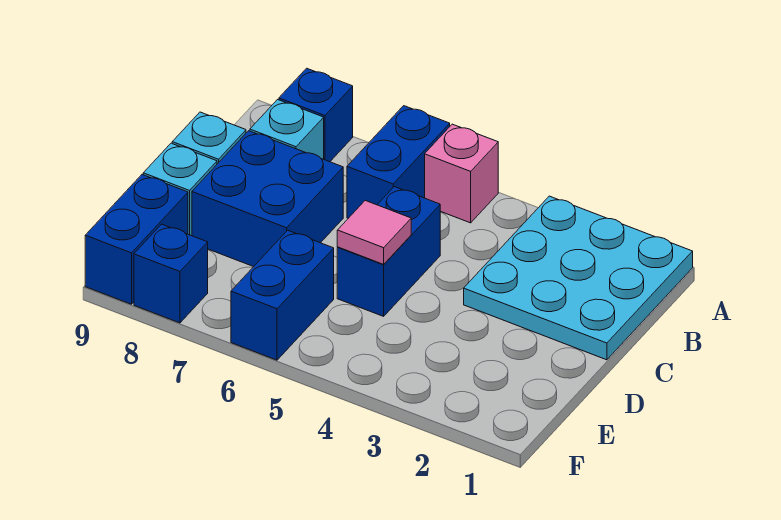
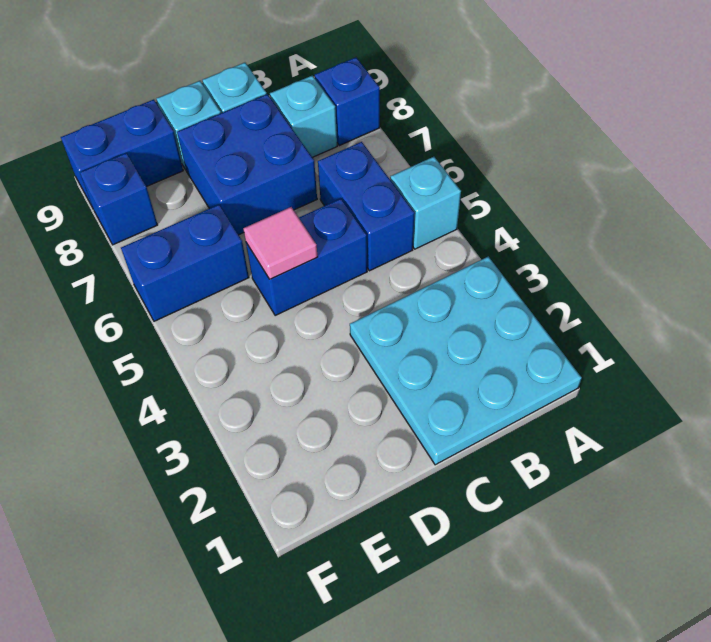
pink 1x1 brick [425,124,498,223] -> cyan 1x1 brick [390,157,461,249]
blue 1x2 brick [347,106,450,218] -> blue 1x2 brick turned to [318,142,415,271]

